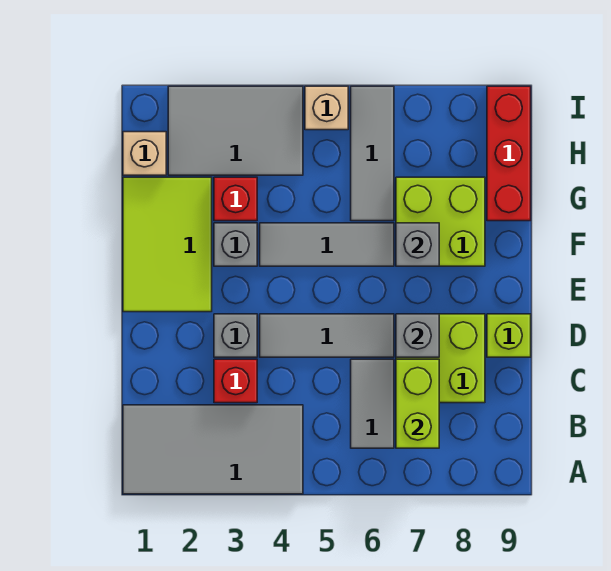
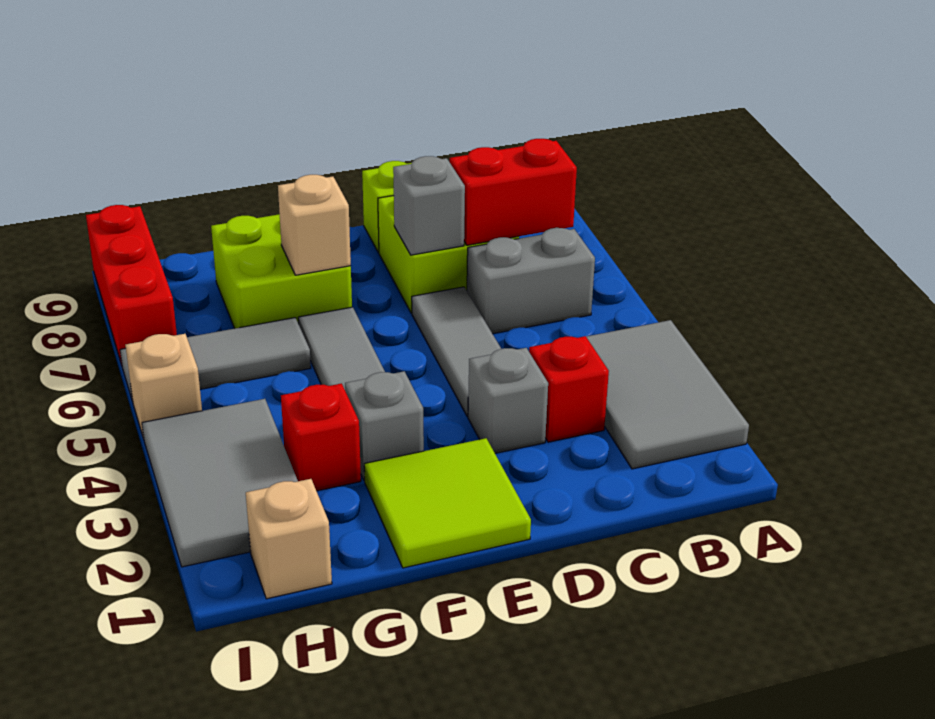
grey 2x4 tile [123,405,303,494] -> grey 2x3 tile [586,320,749,469]
grey 1x2 tile [351,359,394,448] -> grey 1x2 brick [467,228,595,334]
lime 1x2 brick [396,359,439,448] -> red 1x2 brick [450,139,577,245]
lime 2x3 tile [123,177,212,312] -> lime 2x2 tile [364,438,531,568]
grey 1x1 brick [396,223,439,266] -> tan 1x1 brick [278,175,351,275]
red 1x3 brick [487,86,531,221] -> red 1x3 brick turned to [86,205,177,365]

